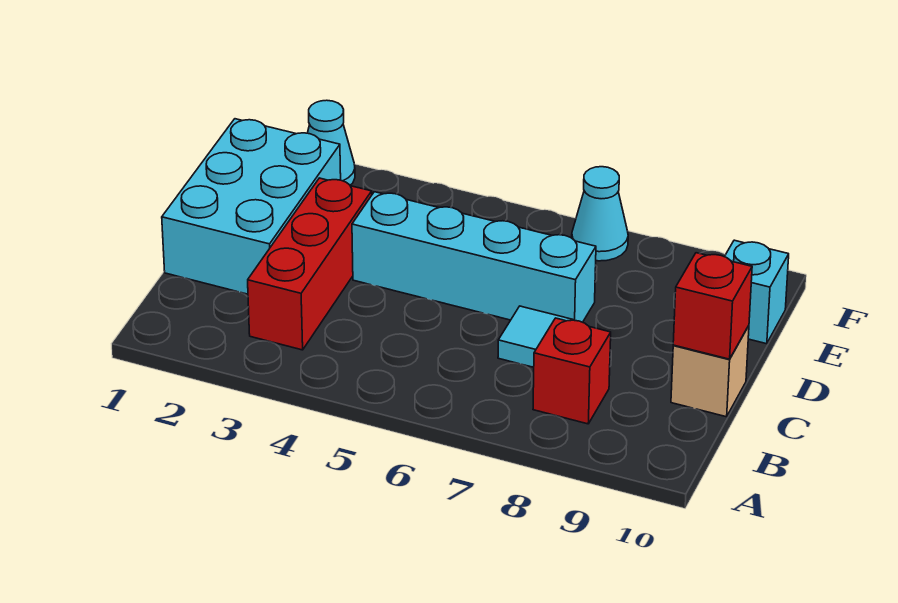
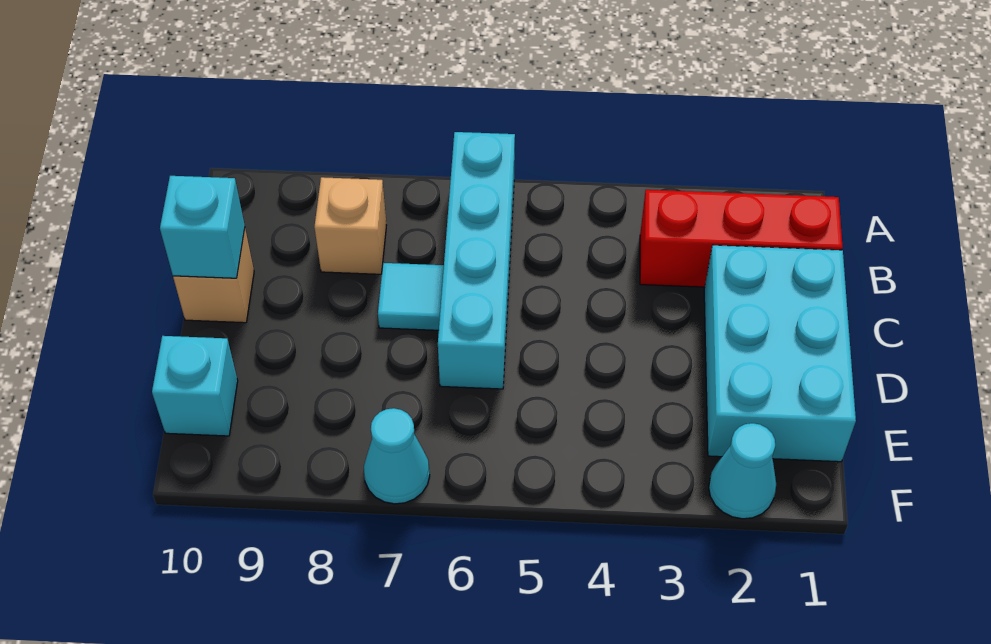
red 1x3 brick [248,178,372,350] -> red 1x3 brick turned to [640,190,843,287]
red 1x1 brick [533,318,611,424] -> tan 1x1 brick [314,177,386,274]
red 1x1 brick [673,253,752,359] -> cyan 1x1 brick [160,176,245,278]
cyan 1x4 brick [352,192,596,322] -> cyan 1x4 brick turned to [438,132,515,389]

